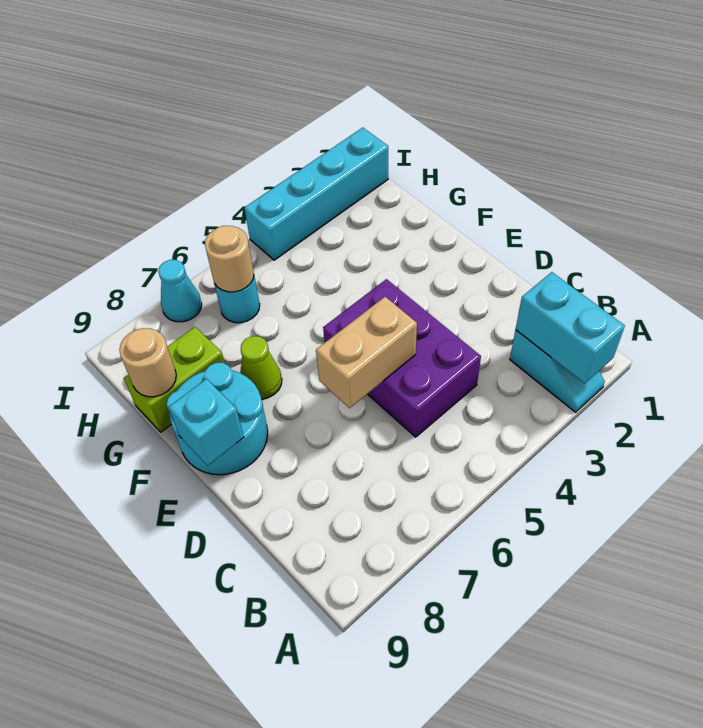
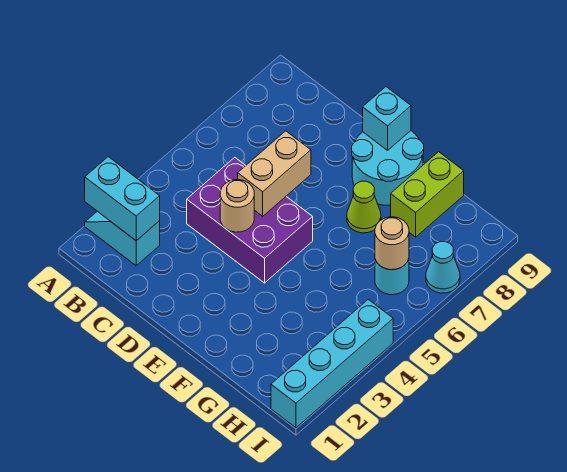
tan 1x1 round brick [119,328,176,397] -> tan 1x1 round brick moved to [220,180,254,232]

